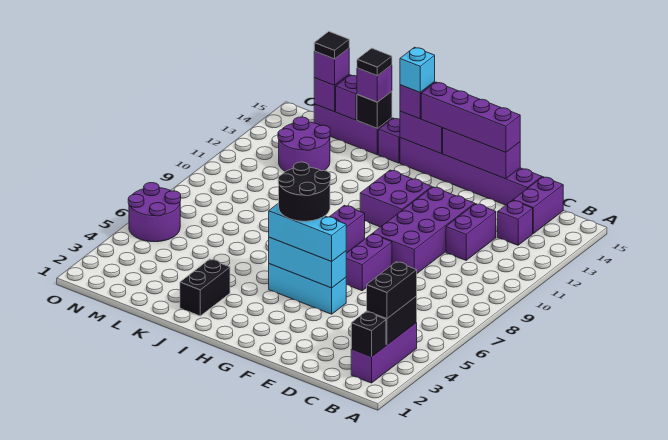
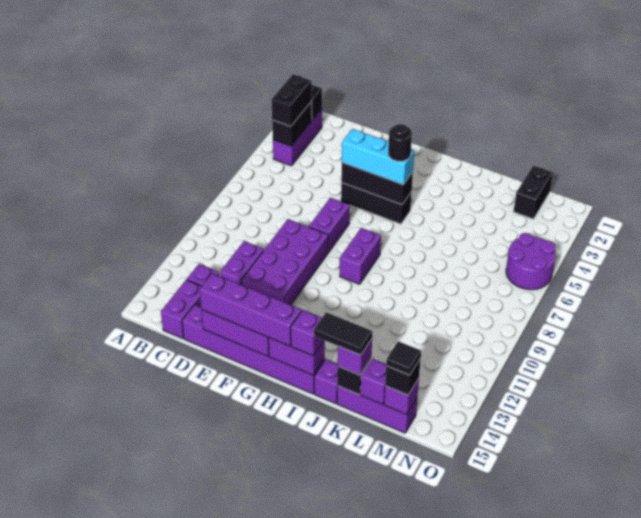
cyan 1x3 brick [269,264,346,314] -> black 1x3 brick [341,183,412,224]
cyan 1x3 brick [269,237,346,288] -> black 1x3 brick [341,163,413,205]
black 2x2 round brick [278,162,331,221] -> black 1x1 round brick [388,124,412,161]
purple 2x2 brick [360,170,432,227] -> none
cyan 1x1 brick [400,47,435,92] -> none
black 1x2 brick [180,259,230,316] -> black 1x2 brick moved to [513,166,553,219]
black 1x1 tile [357,48,392,76] -> black 1x2 tile [314,312,373,355]
purple 2x2 round brick [278,117,330,172] -> none
purple 1x1 brick [314,48,349,85] -> black 1x1 brick [385,358,421,395]

